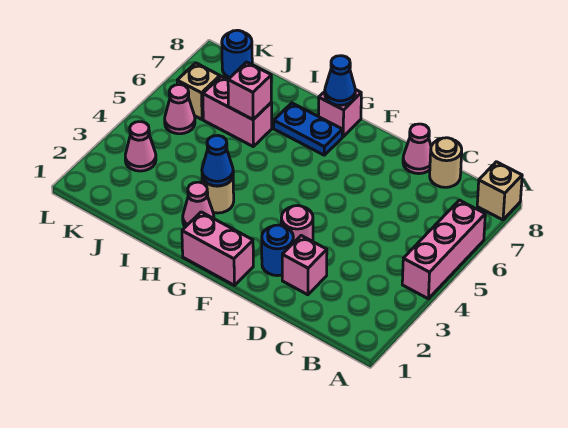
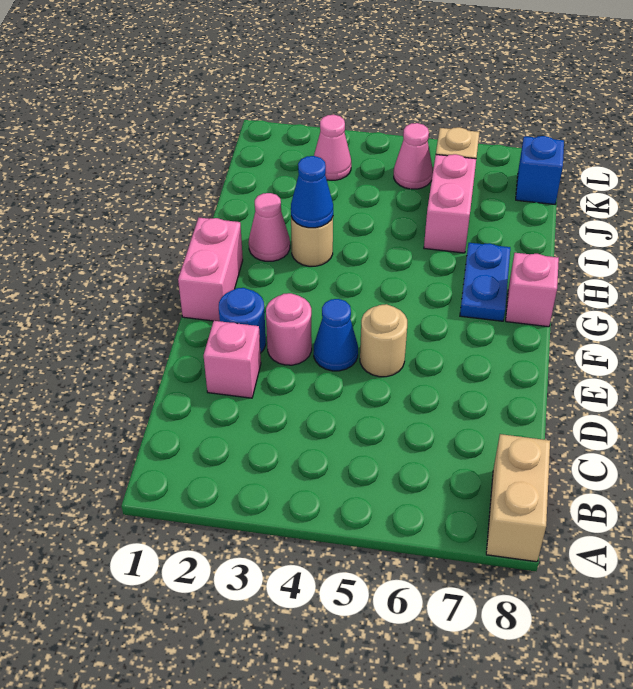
pink 1x3 brick [402,200,485,299] -> none
tan 1x1 brick [477,162,522,220] -> tan 1x2 brick [486,434,550,562]
tan 1x1 round brick [430,138,462,187] -> tan 1x1 round brick moved to [360,304,407,377]
pink 1x1 cone [403,124,431,174] -> none
blue 1x1 cone [325,56,356,105] -> blue 1x1 cone moved to [314,299,358,371]
pink 1x1 brick [228,62,271,120] -> none
blue 1x1 round brick [222,30,252,78] -> blue 1x1 brick [516,136,564,204]

